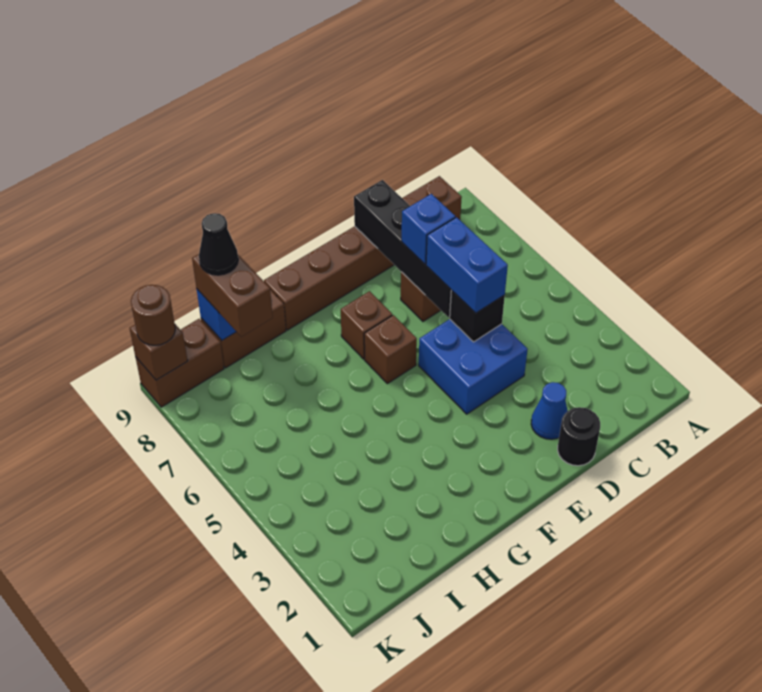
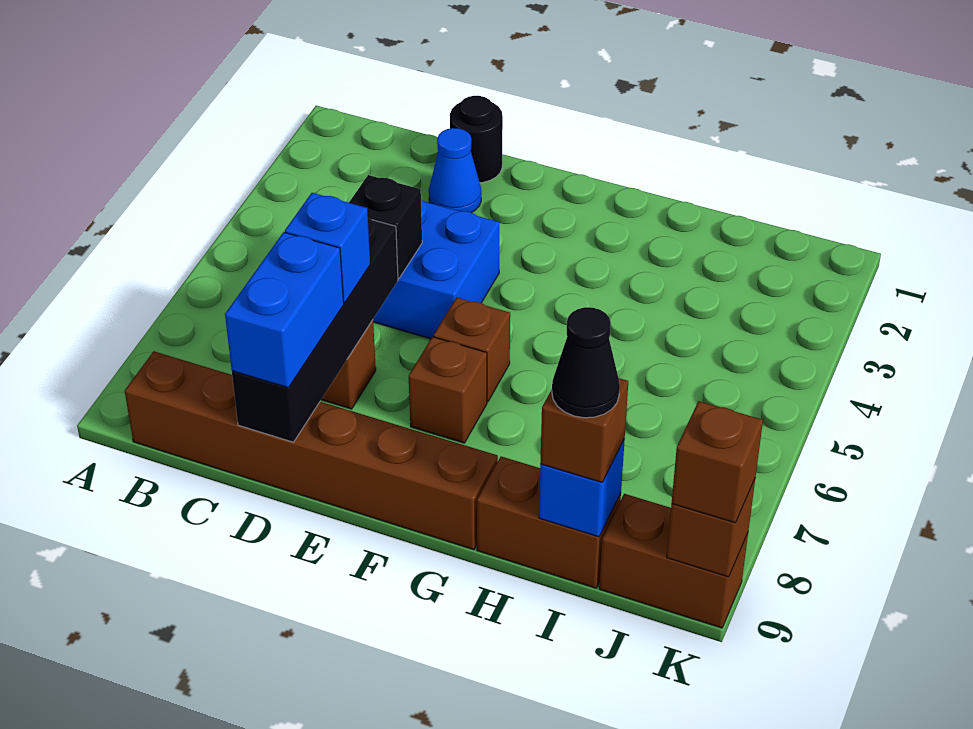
blue 1x2 brick [426,217,508,313] -> blue 1x2 brick moved to [225,232,344,388]
brown 1x2 brick [192,254,273,337] -> brown 1x1 brick [540,378,628,482]
brown 1x1 round brick [131,285,175,345] -> brown 1x1 brick [672,401,763,523]

